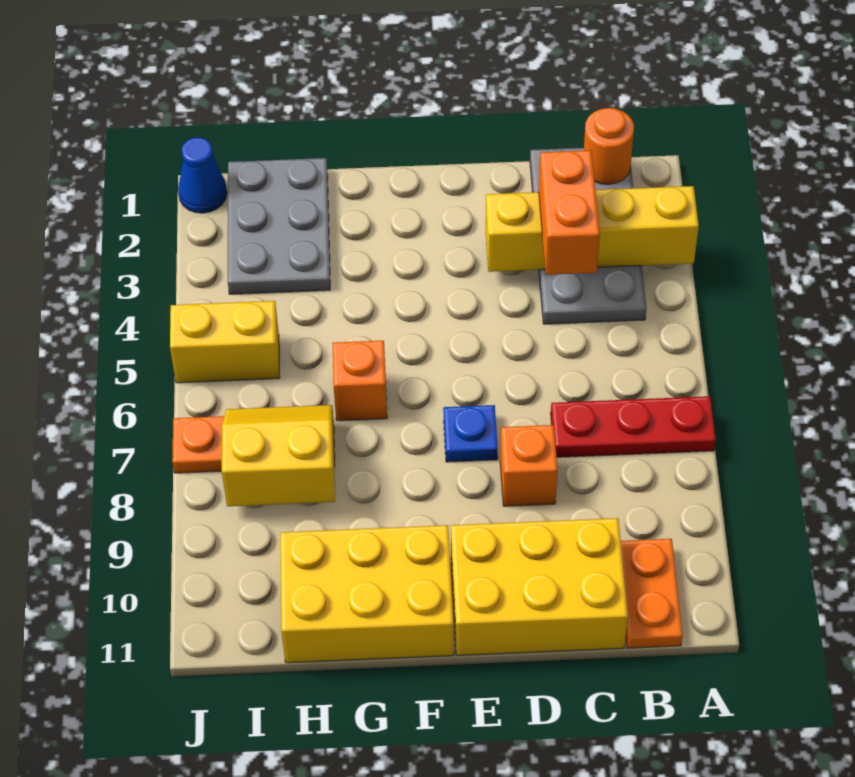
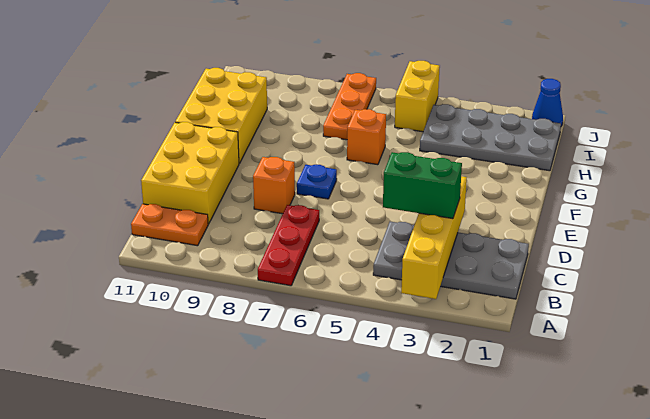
orange 1x1 round brick [584,108,634,184] -> none
orange 1x2 brick [539,150,600,275] -> green 1x2 brick [383,152,462,219]
grey 2x3 plate [228,158,330,294] -> grey 2x4 plate [420,104,561,171]
yellow 2x2 slope [222,405,335,506] -> none

